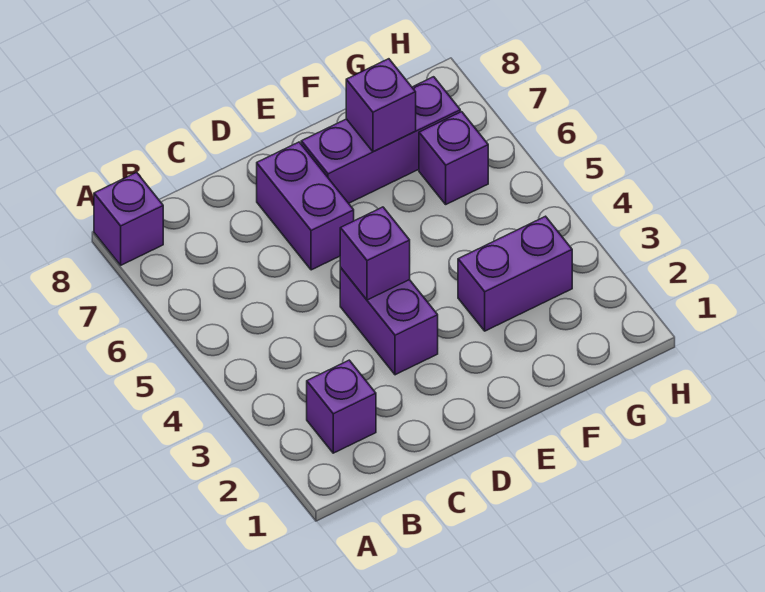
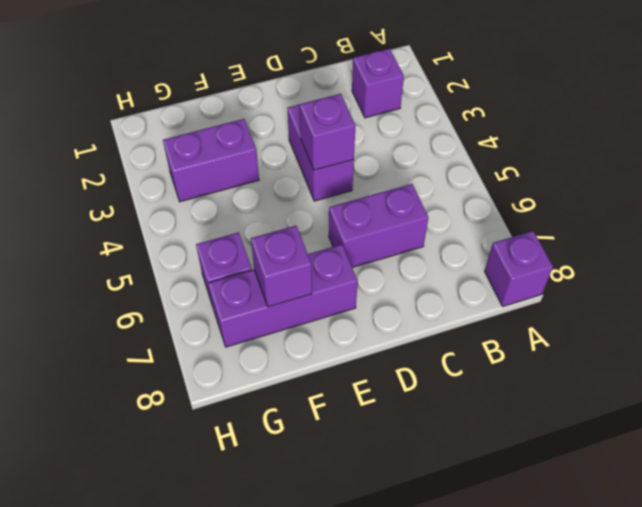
purple 1x2 brick [257,142,354,270] -> purple 1x2 brick turned to [329,184,428,268]

